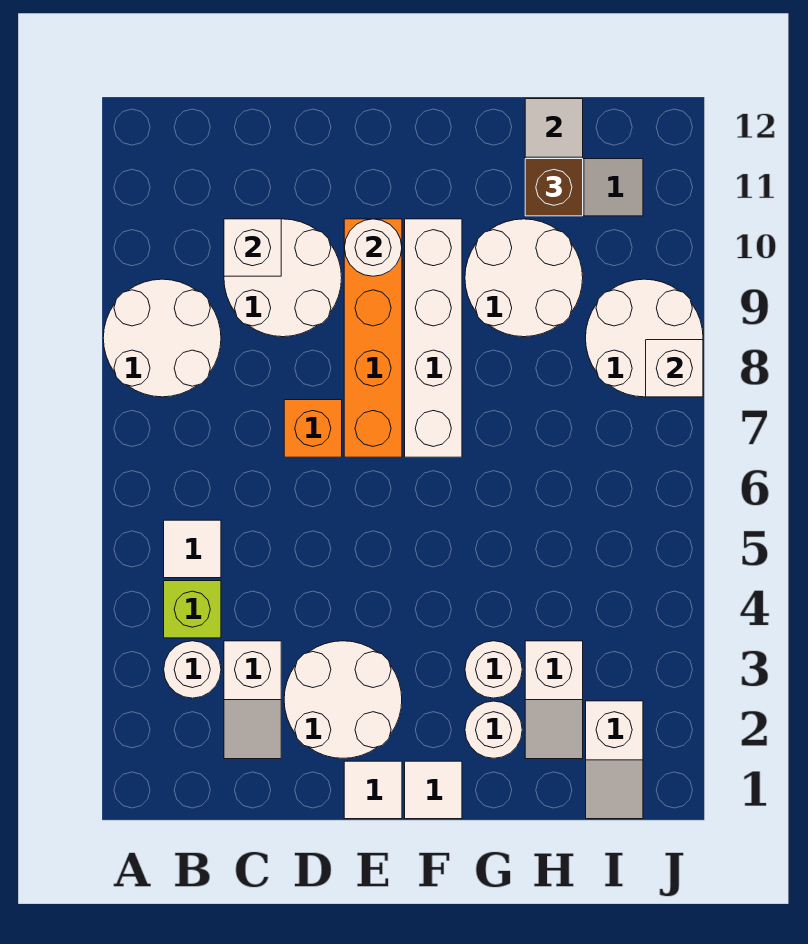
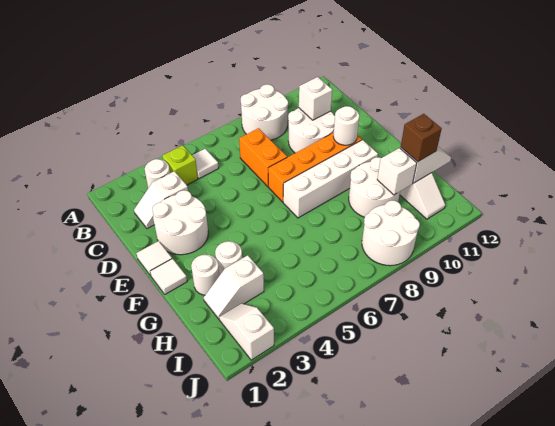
orange 1x1 brick [284,400,342,457] -> orange 1x2 brick [239,128,287,187]
white 1x2 slope [586,701,643,819] -> white 1x2 slope turned to [219,303,274,360]
white 1x1 brick [646,340,703,397] -> white 1x1 brick moved to [377,148,417,195]

